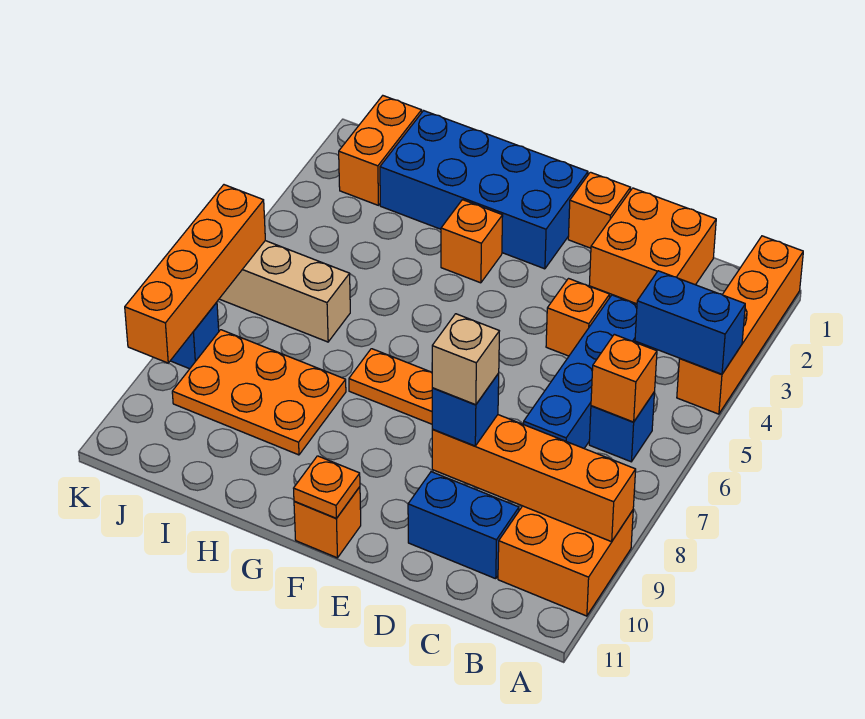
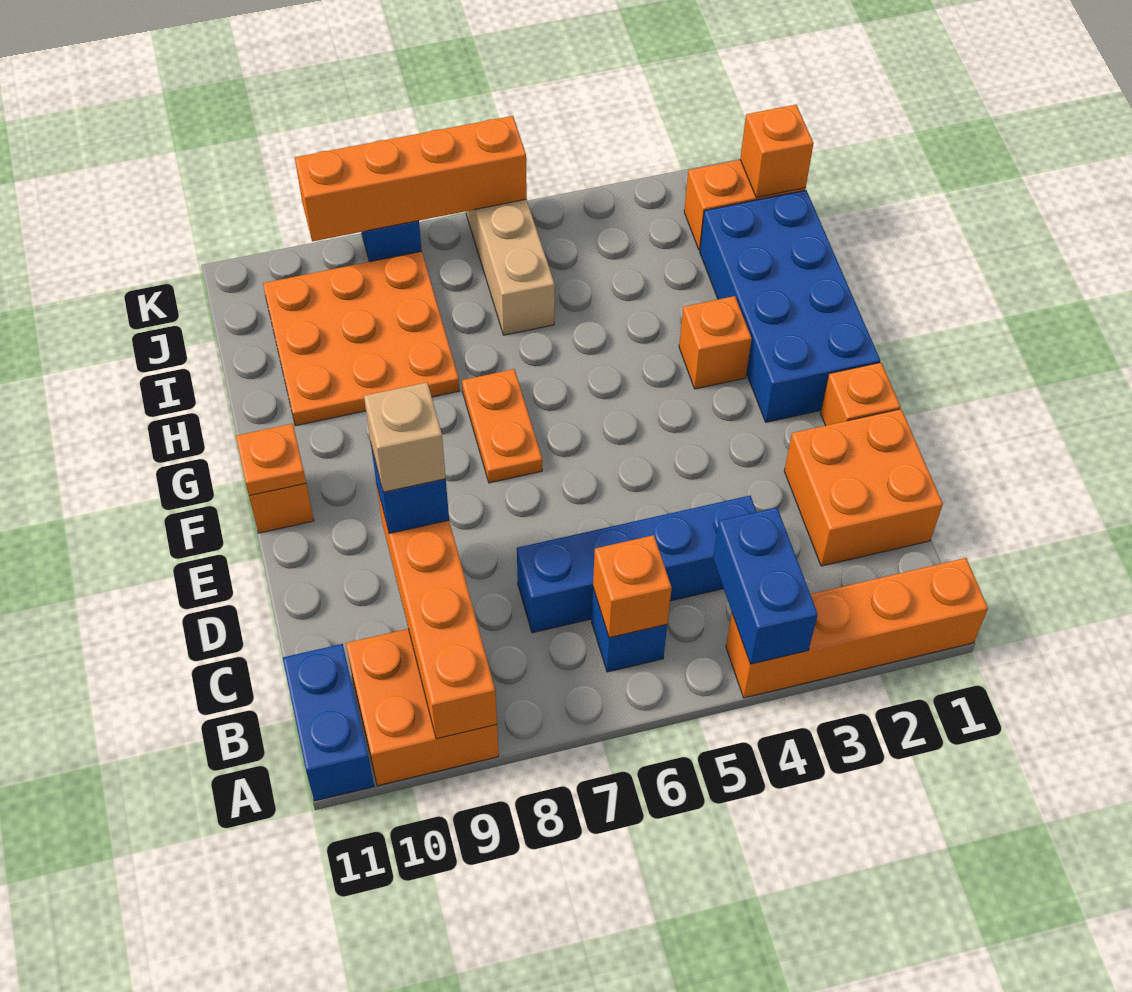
blue 1x2 brick [408,472,519,579] -> blue 1x2 brick moved to [283,644,374,801]
orange 1x1 brick [546,279,610,356] -> orange 1x1 brick moved to [740,105,814,198]
orange 2x3 plate [172,330,346,455] -> orange 3x3 plate [263,251,459,426]

